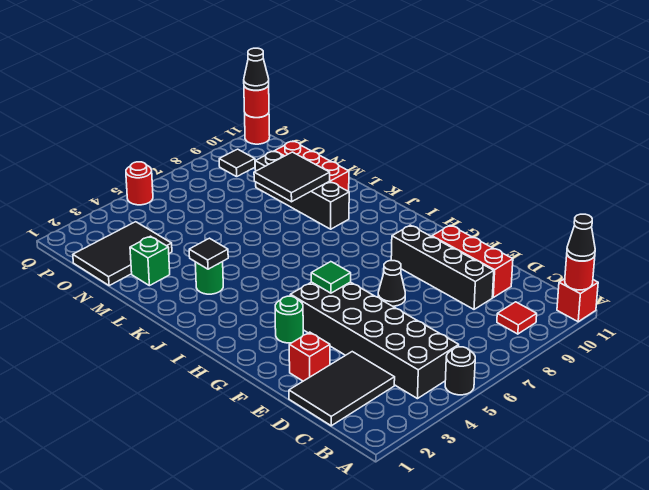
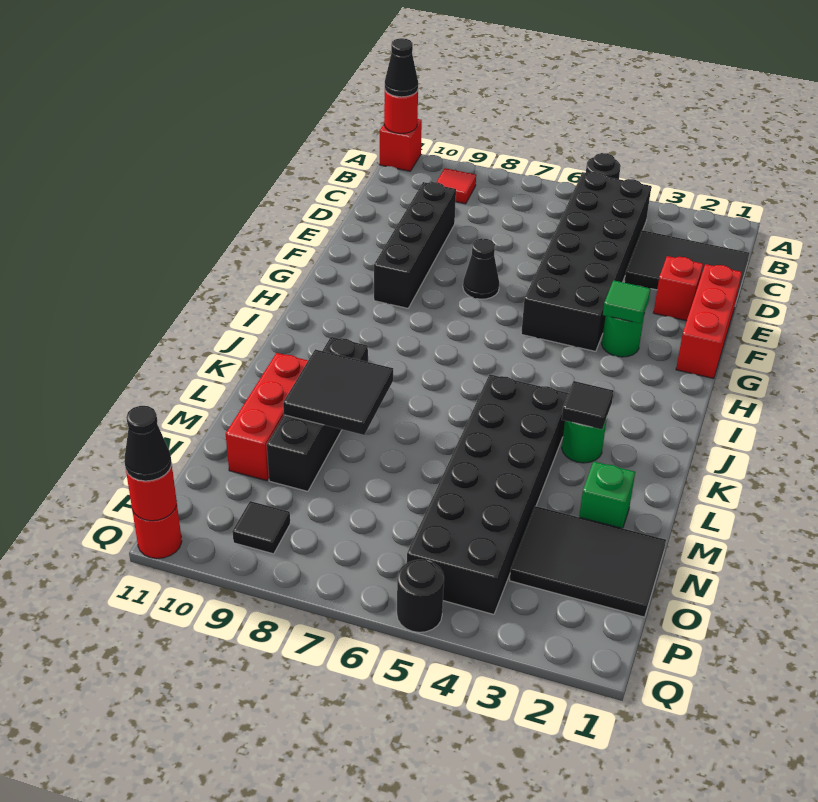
red 1x3 brick [432,225,513,297] -> red 1x3 brick moved to [676,264,742,379]
green 1x1 tile [311,262,351,293] -> green 1x1 tile moved to [603,280,651,323]
none -> black 2x6 brick [407,374,568,614]
red 1x1 round brick [126,162,153,205] -> black 1x1 round brick [397,560,444,632]

